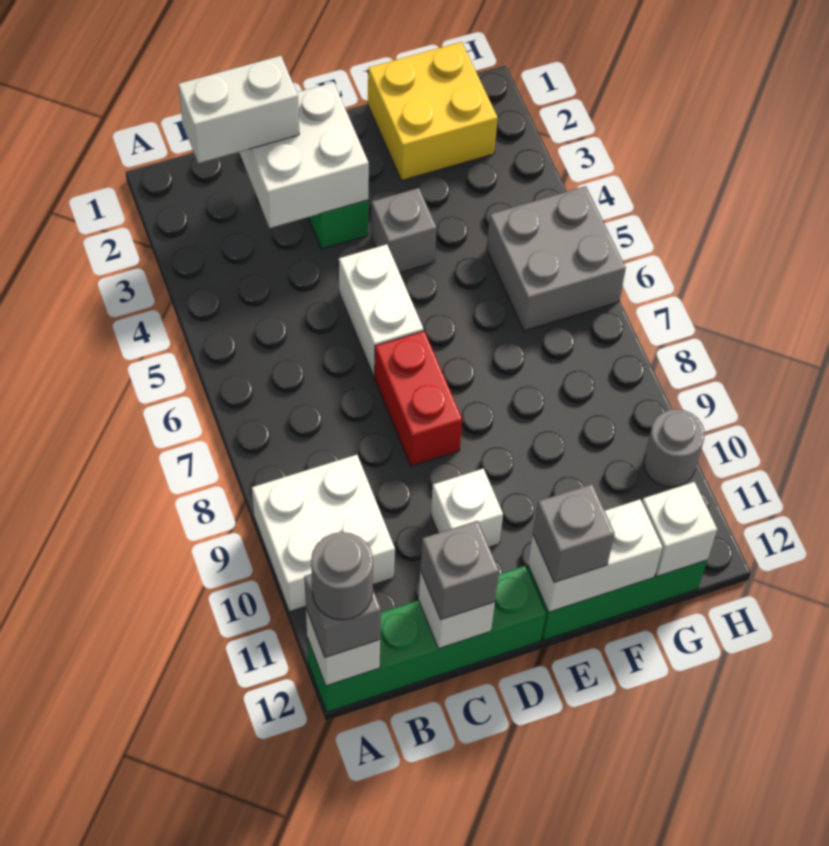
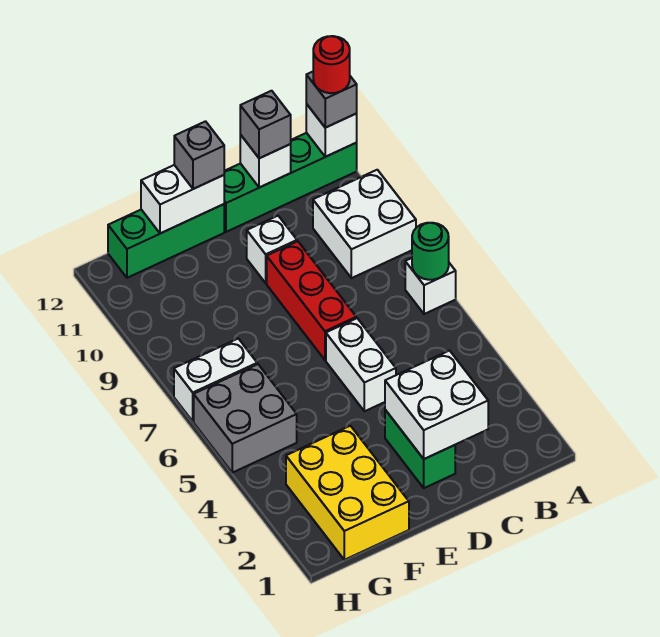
none -> green 1x1 round brick [412,223,449,280]
grey 1x1 round brick [311,532,373,620] -> red 1x1 round brick [313,36,350,93]
white 1x2 brick [178,56,299,163] -> white 1x2 brick moved to [174,339,257,421]
red 1x2 brick [375,331,462,466] -> red 1x3 brick [267,241,356,360]
grey 1x1 brick [371,188,437,273] -> none
yellow 2x2 brick [368,42,498,181] -> yellow 2x3 brick [286,426,409,560]
white 1x1 brick [642,482,717,576] -> white 1x1 brick moved to [405,258,456,314]
grey 1x1 round brick [644,409,705,487] -> none

